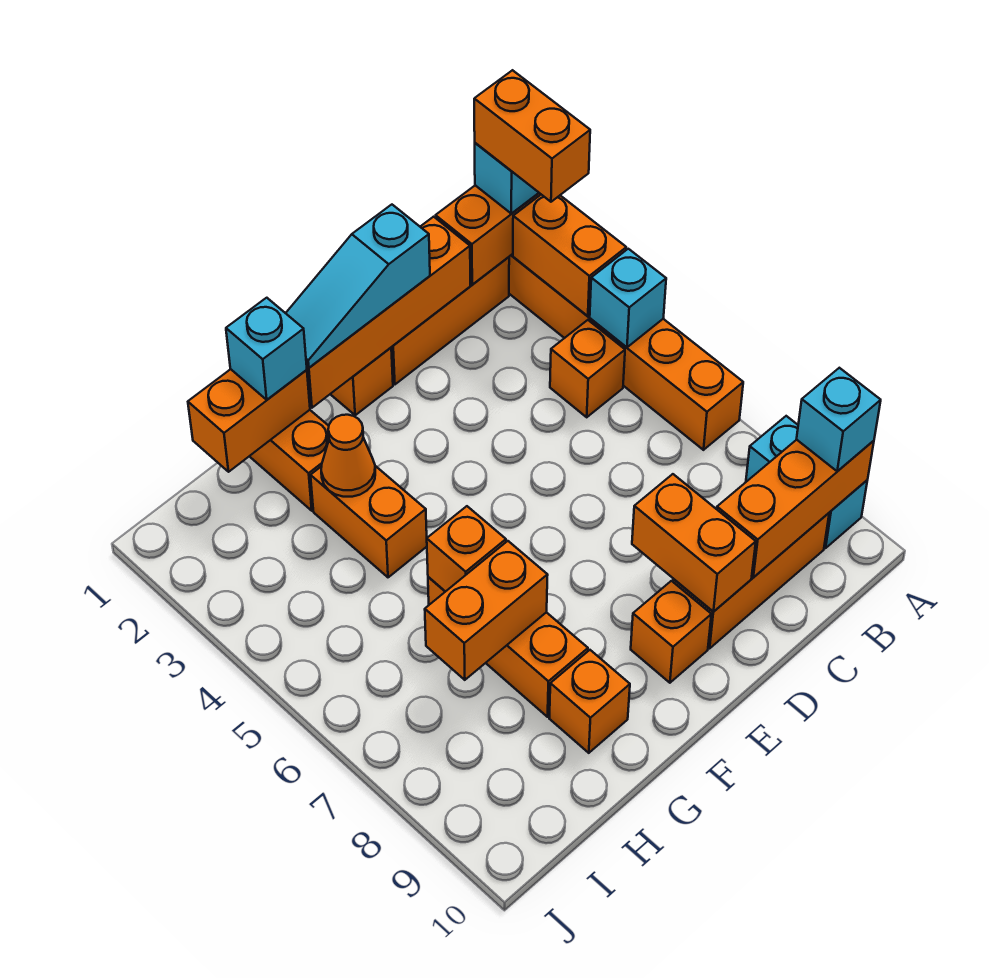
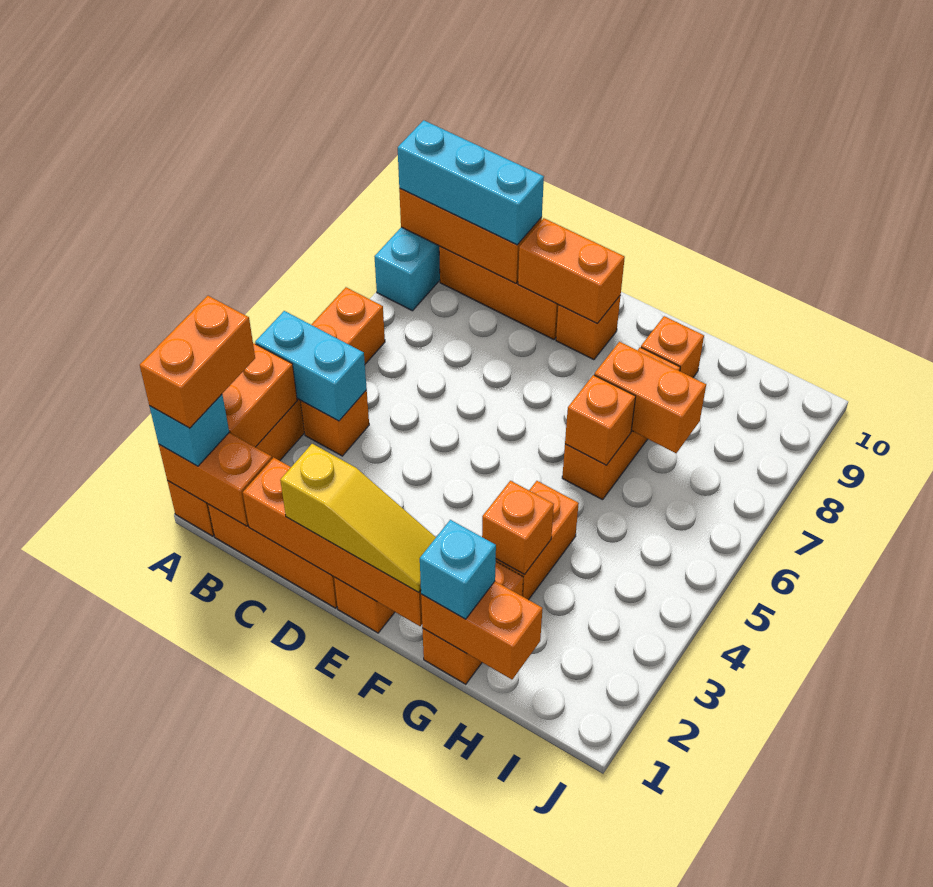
cyan 1x1 brick [590,249,666,347] -> cyan 1x2 brick [255,311,367,421]
cyan 1x1 brick [797,368,881,471] -> cyan 1x3 brick [398,120,544,245]
cyan 1x3 slope [286,205,430,368] -> yellow 1x3 slope [280,444,436,593]
orange 1x2 brick [632,474,756,612] -> orange 1x2 brick turned to [518,218,625,323]
orange 1x1 cone [321,415,375,497] -> orange 1x1 brick [482,481,554,575]

